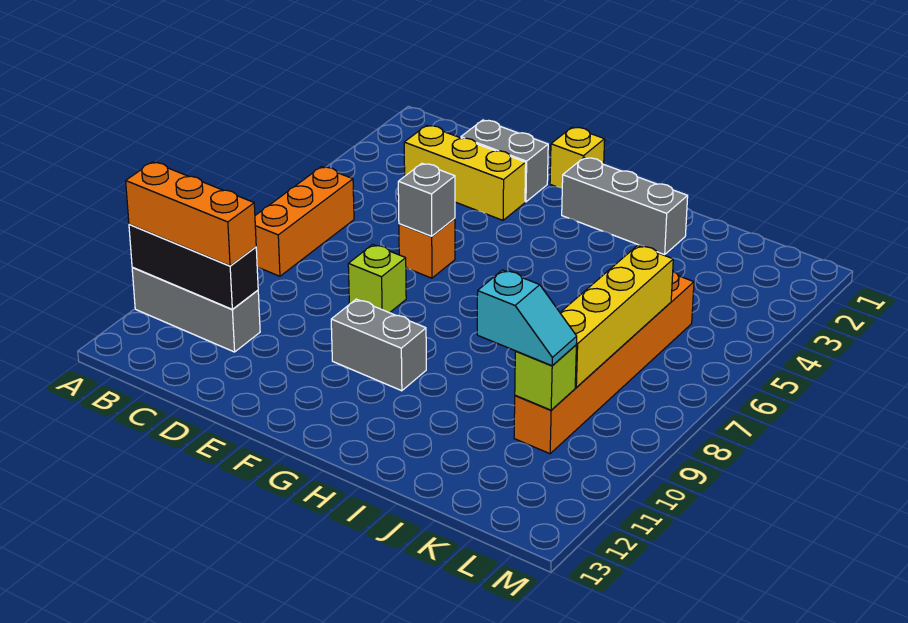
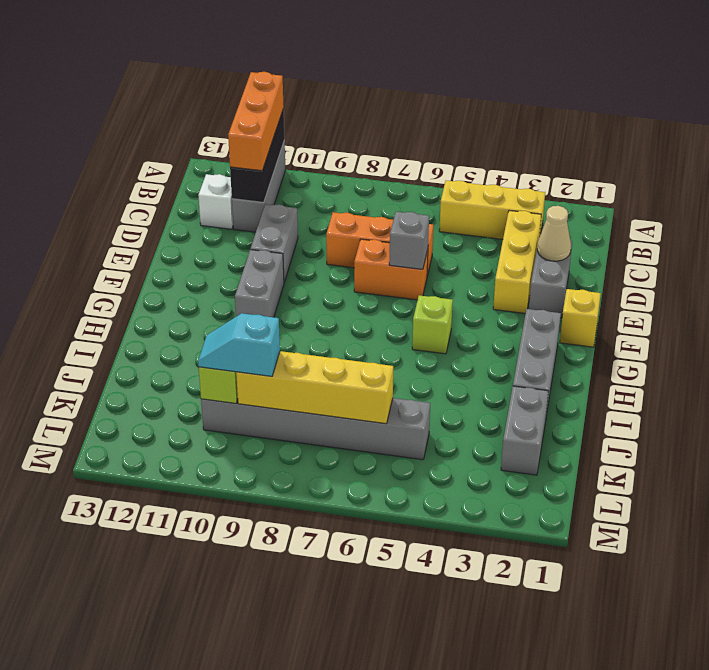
none -> yellow 1x3 brick [439,181,545,239]
orange 1x3 brick [255,167,354,276] -> orange 1x3 brick moved to [326,212,433,276]
none -> white 1x1 brick [198,174,233,229]
none -> tan 1x1 cone [537,206,571,261]
none -> grey 1x2 brick [250,204,298,282]
orange 1x1 brick [399,218,455,278] -> orange 1x2 brick [354,239,428,300]
lime 1x1 brick [348,245,406,313] -> lime 1x1 brick moved to [412,295,453,354]
none -> grey 1x2 brick [501,386,548,475]
cyan 1x2 slope [477,270,577,366] -> cyan 1x2 slope turned to [198,313,280,376]
orange 1x6 brick [514,271,694,454] -> grey 1x6 brick [201,398,430,460]

